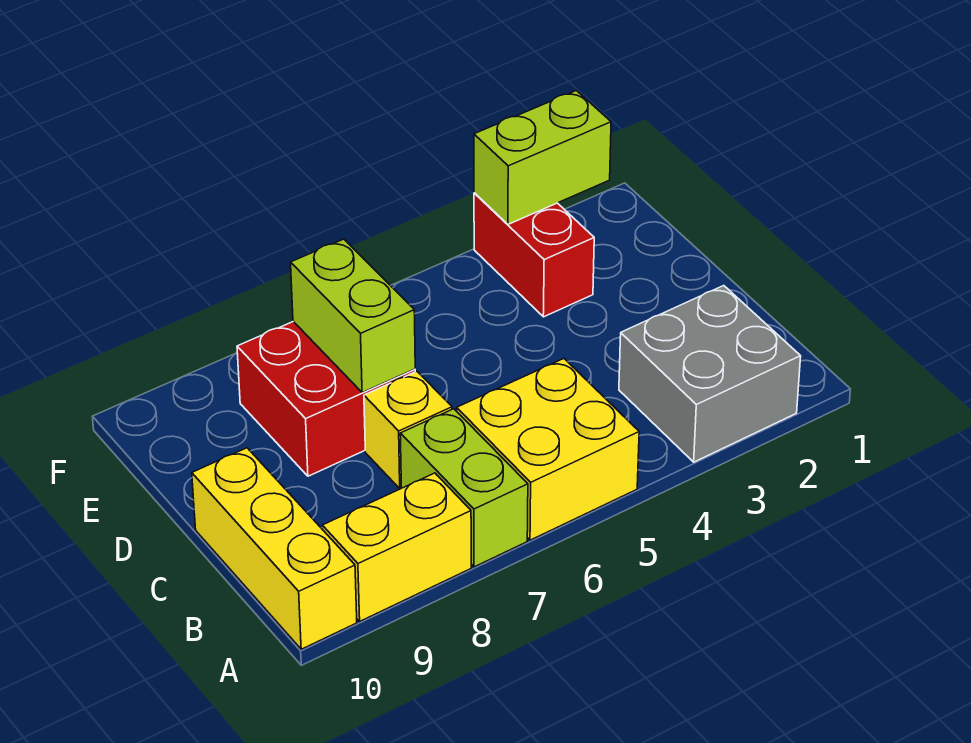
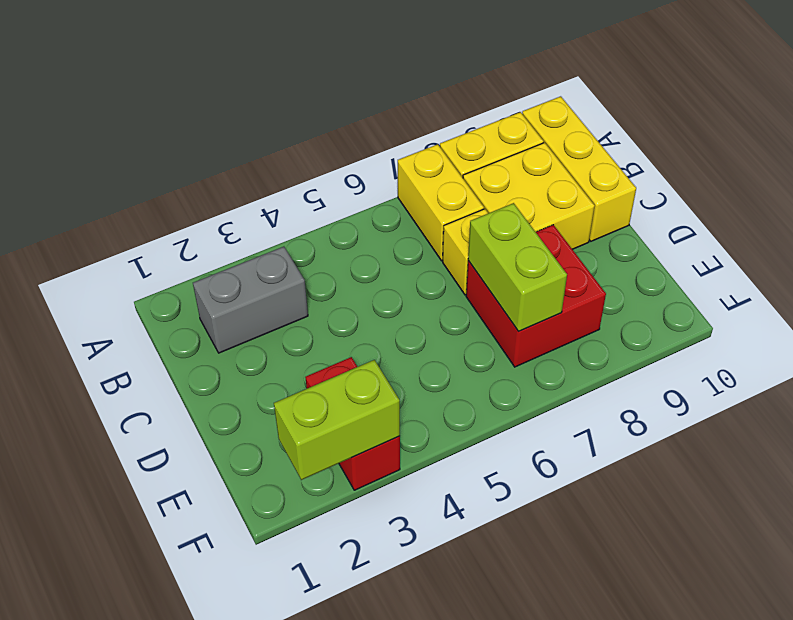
grey 2x2 brick [619,286,801,462] -> grey 1x2 brick [193,247,308,353]
yellow 2x2 brick [457,359,639,540] -> yellow 2x2 brick moved to [463,143,595,249]
lime 1x2 brick [400,409,528,567] -> yellow 1x2 brick [398,144,484,261]

